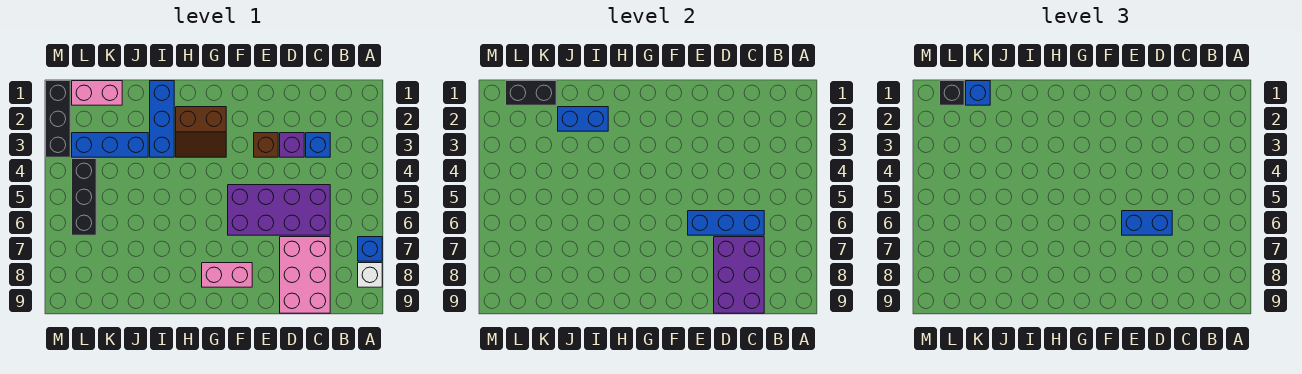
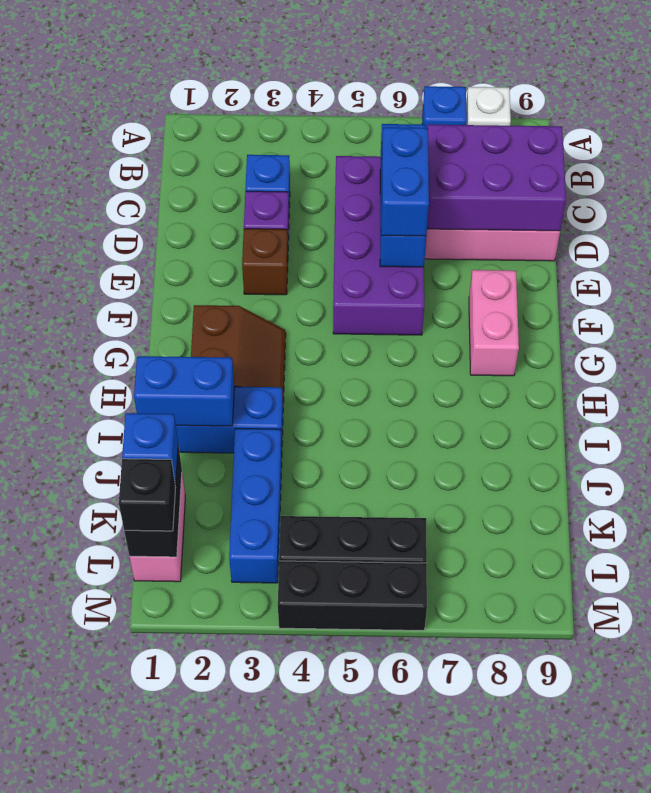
blue 1x2 brick [558,107,608,131] -> blue 1x2 brick turned to [134,356,234,426]
black 1x3 brick [46,81,70,157] -> black 1x3 brick moved to [278,561,427,630]

